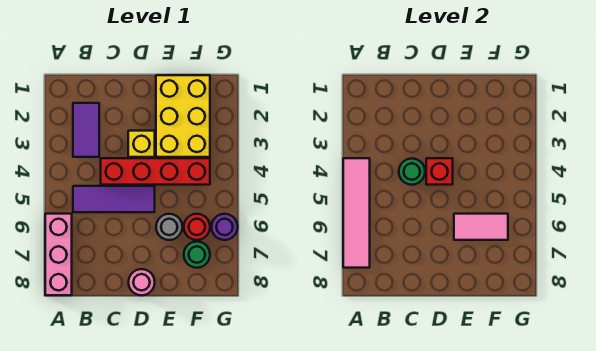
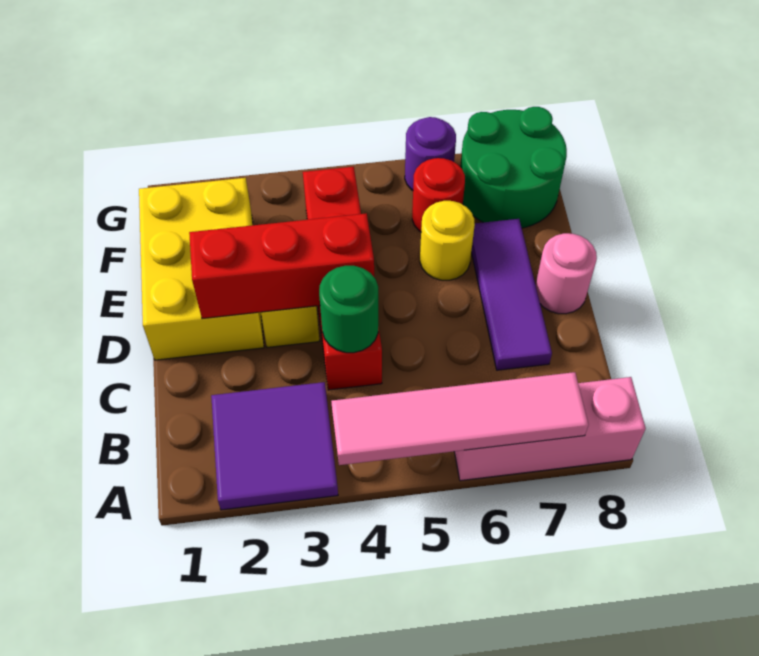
purple 1x2 tile [73,103,99,157] -> purple 2x2 tile [211,382,338,510]
purple 1x3 tile [73,186,155,212] -> purple 1x3 tile moved to [471,219,552,370]
red 1x1 brick [426,158,453,185] -> red 1x3 brick [189,213,374,319]
yellow 2x3 brick [156,75,210,157] -> yellow 2x3 brick turned to [139,178,264,360]
grey 1x1 round brick [156,214,182,240] -> yellow 1x1 round brick [420,201,475,280]
pink 1x2 tile [454,214,508,240] -> none
green 1x1 round brick [184,242,210,268] -> green 2x2 round brick [460,107,567,228]

